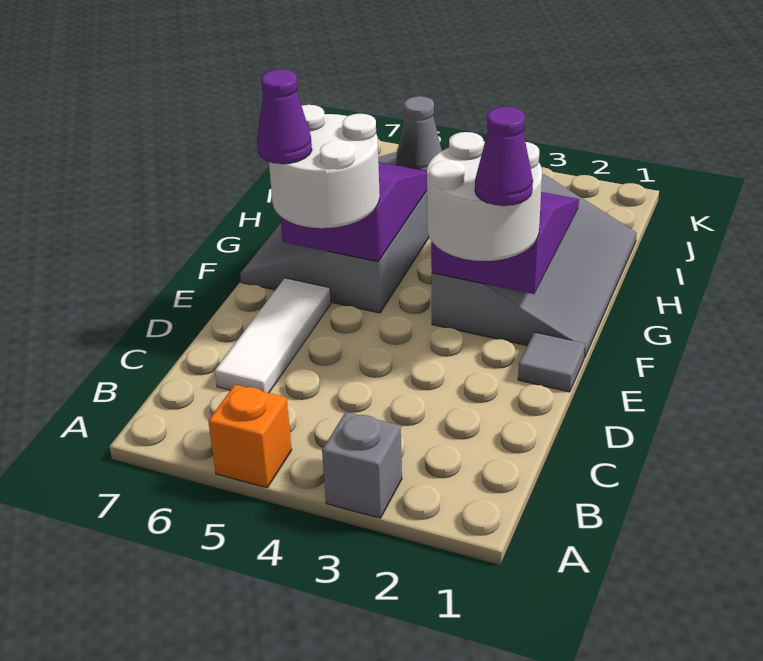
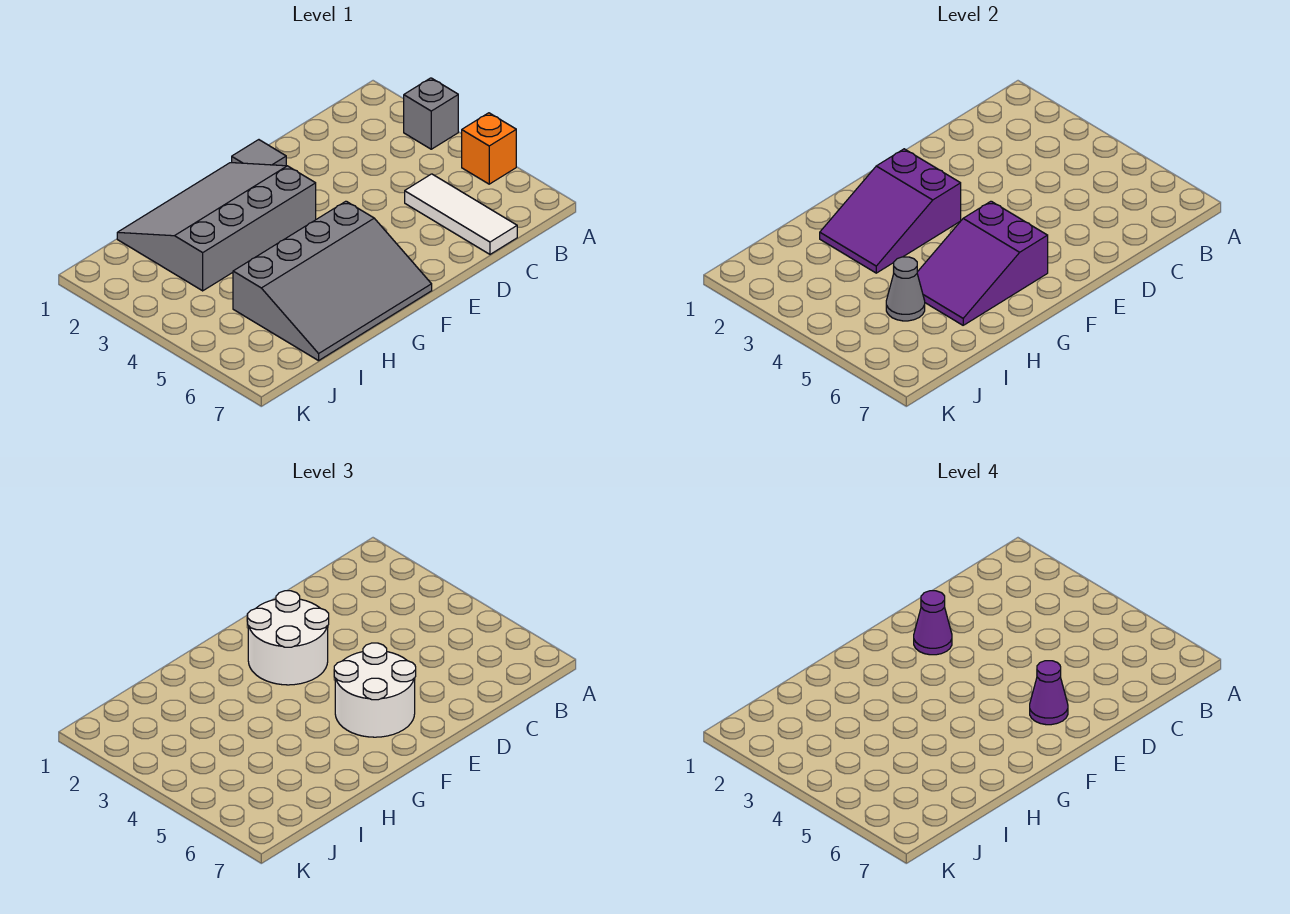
white 1x3 tile [215,278,331,393] -> white 1x3 tile turned to [405,174,517,254]

